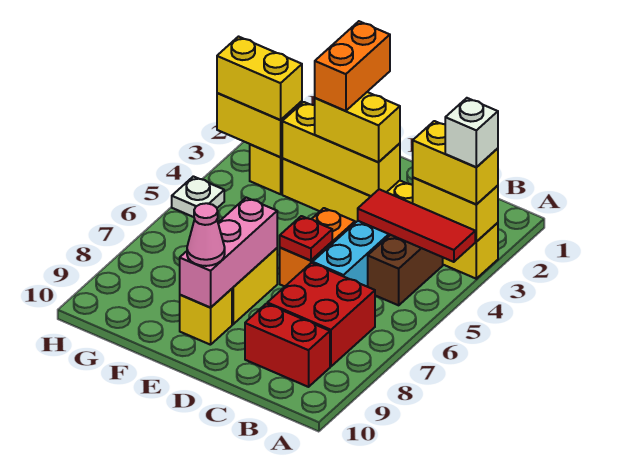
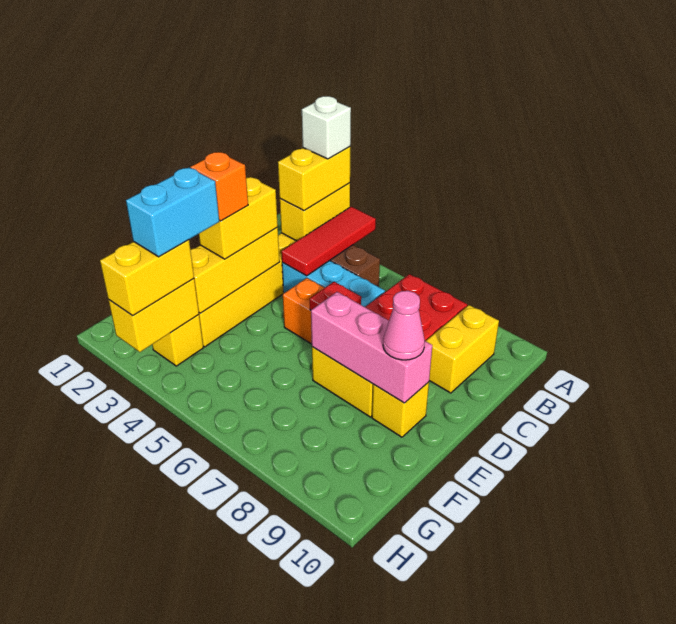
red 1x2 brick [245,304,330,387] -> yellow 1x2 brick [426,305,499,393]
orange 1x2 brick [315,21,390,111] -> orange 1x1 brick [191,152,248,221]
none -> cyan 1x2 brick [126,168,219,257]
white 1x1 plate [172,176,224,217] -> none

